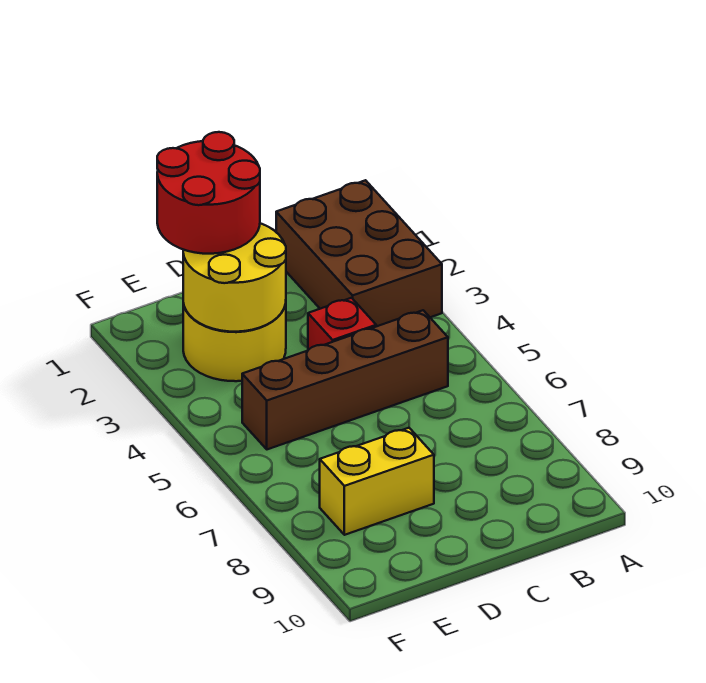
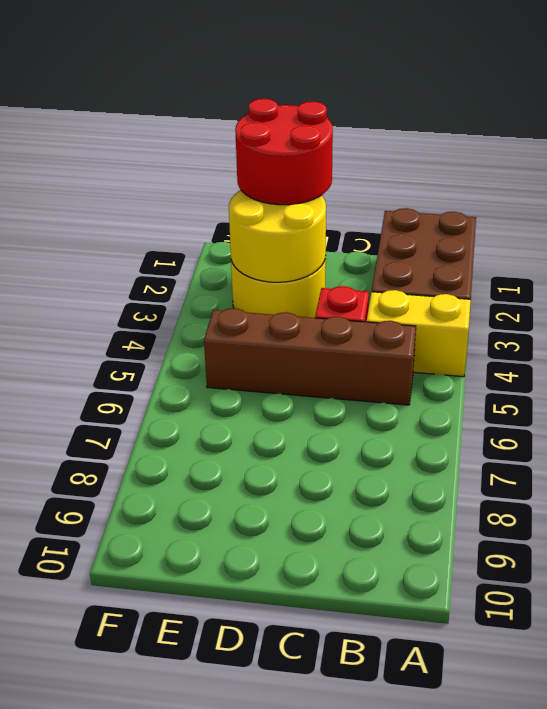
yellow 1x2 brick [320,428,434,535] -> yellow 1x2 brick moved to [367,290,471,377]

